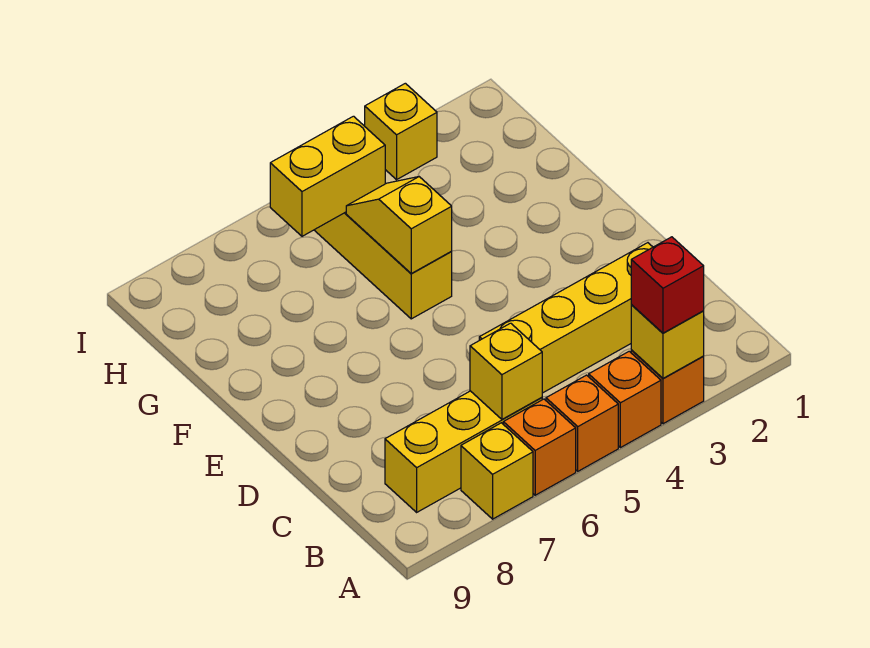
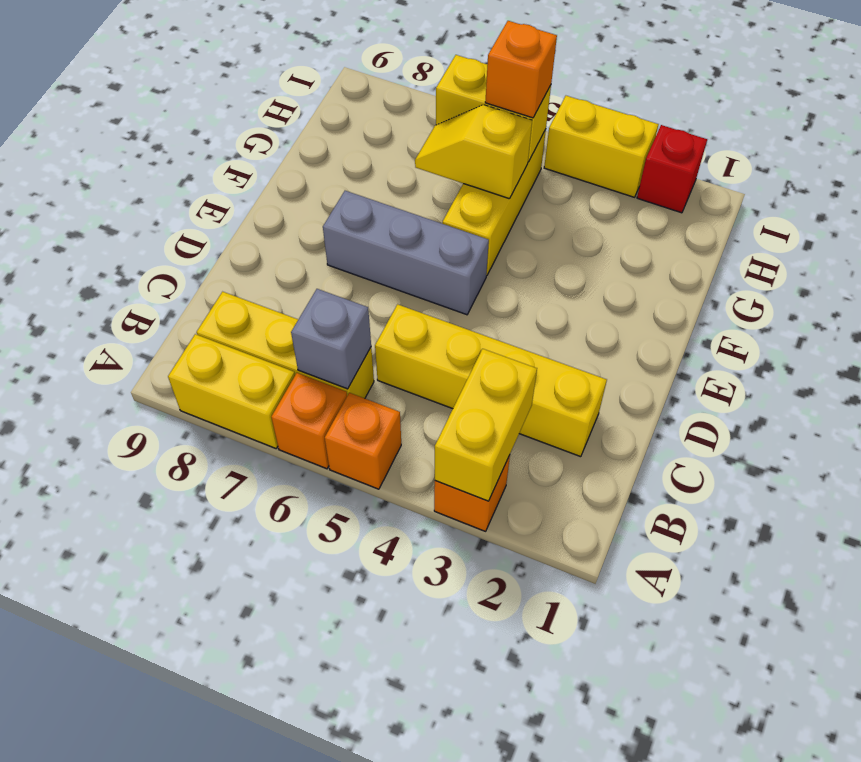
yellow 1x1 brick [631,305,704,379] -> yellow 1x2 brick [435,349,537,501]
red 1x1 brick [631,237,704,333] -> red 1x1 brick moved to [637,125,707,213]
orange 1x1 brick [589,351,661,448] -> orange 1x1 brick moved to [485,21,557,118]
yellow 1x1 brick [461,423,533,519] -> yellow 1x2 brick [168,334,295,448]
yellow 1x1 brick [470,323,542,419] -> grey 1x1 brick [291,289,371,389]
none -> grey 1x3 brick [323,191,489,315]
yellow 1x2 slope [346,177,452,273] -> yellow 1x2 slope turned to [415,105,532,199]
yellow 1x1 brick [365,83,437,180] -> yellow 1x2 brick [544,96,659,197]

